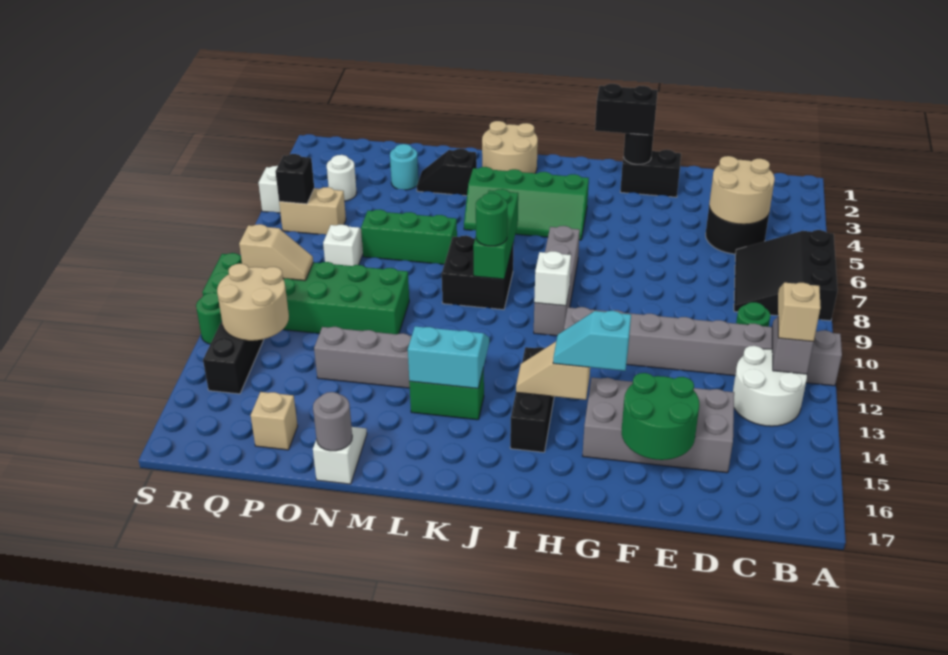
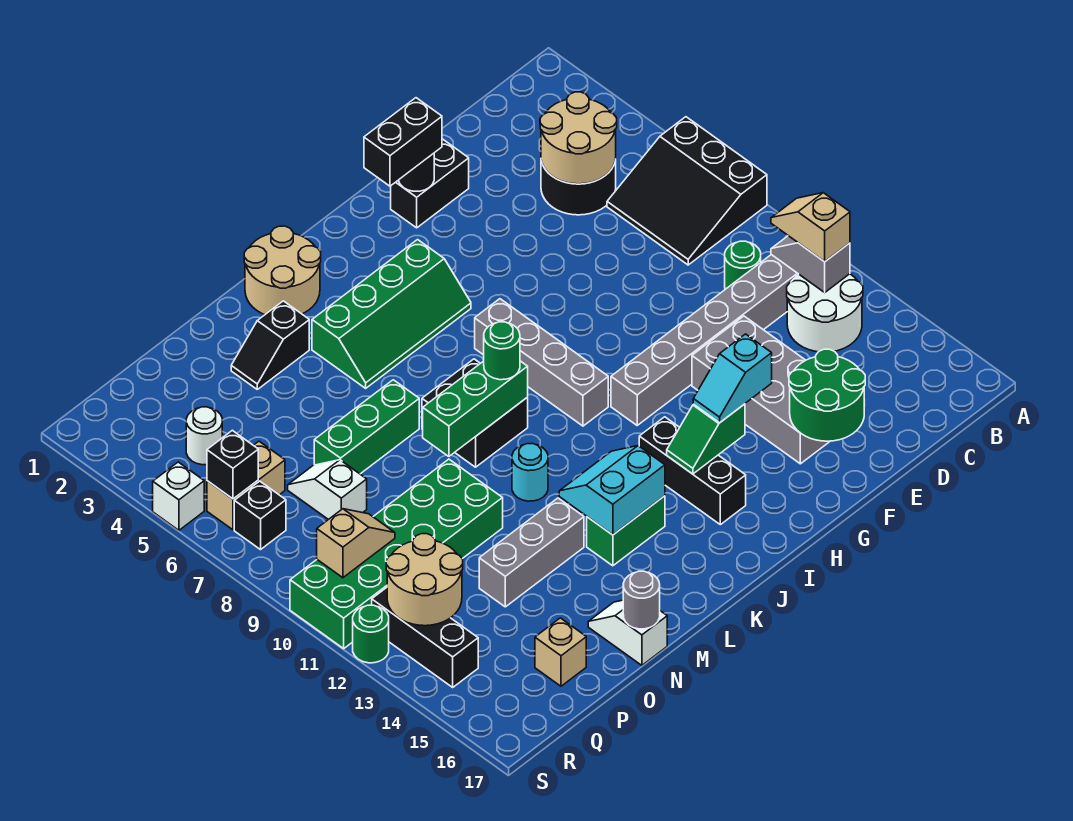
grey 2x4 brick [583,378,734,473] -> grey 2x4 brick turned to [692,316,830,464]
tan 1x2 slope [516,342,590,400] -> green 1x2 slope [667,404,745,474]
white 1x1 brick [534,251,571,306] -> none
green 1x3 brick [473,189,518,279] -> green 1x3 brick turned to [423,361,528,457]
cyan 1x1 round brick [390,144,418,190] -> cyan 1x1 round brick moved to [512,444,548,501]
none -> black 1x1 brick [234,481,286,550]

